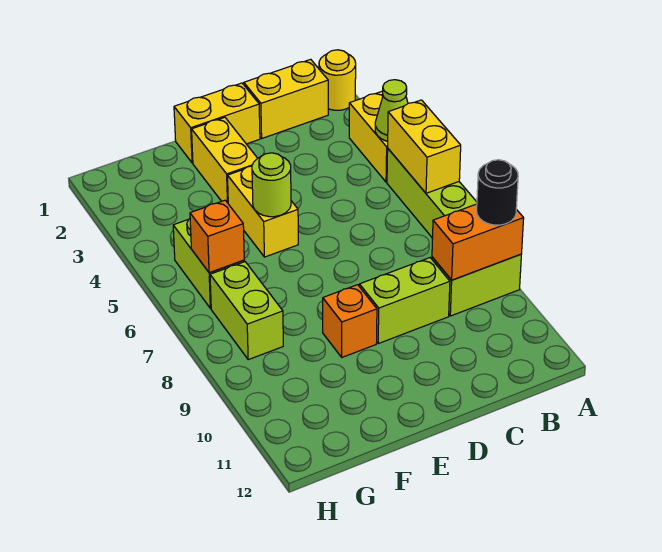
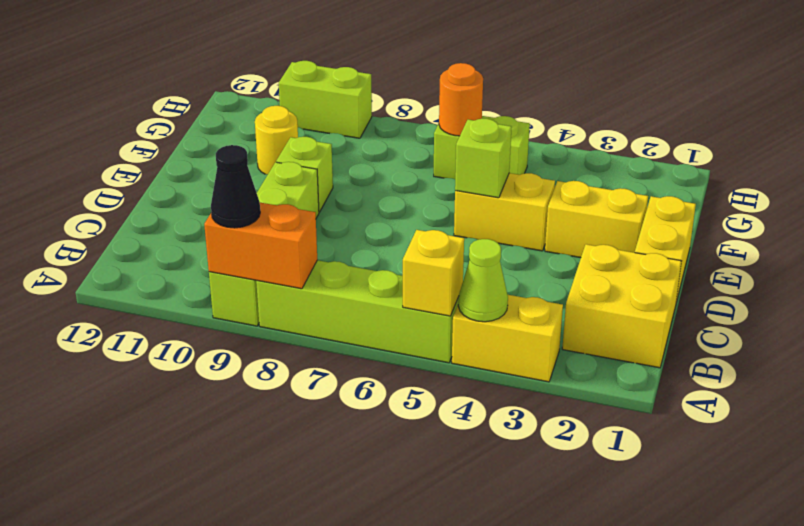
yellow 1x1 round brick [319,50,356,110] -> yellow 1x1 round brick moved to [255,106,298,174]
yellow 1x2 brick [388,100,461,193] -> yellow 1x1 brick [403,230,464,316]
orange 1x2 brick [432,204,524,280] -> orange 1x2 brick turned to [204,203,317,289]
black 1x1 round brick [477,160,518,225] -> black 1x1 cone [211,145,260,228]
yellow 1x2 brick [244,59,328,138] -> yellow 2x2 brick [562,244,681,368]
lime 1x1 round brick [252,153,291,217] -> lime 1x1 brick [455,119,512,198]
orange 1x1 brick [323,285,377,357] -> lime 1x1 brick [276,137,333,212]
orange 1x1 brick [190,200,244,273] -> orange 1x1 round brick [439,63,483,136]
lime 1x2 brick [210,262,283,360] -> lime 1x2 brick moved to [279,61,372,138]

